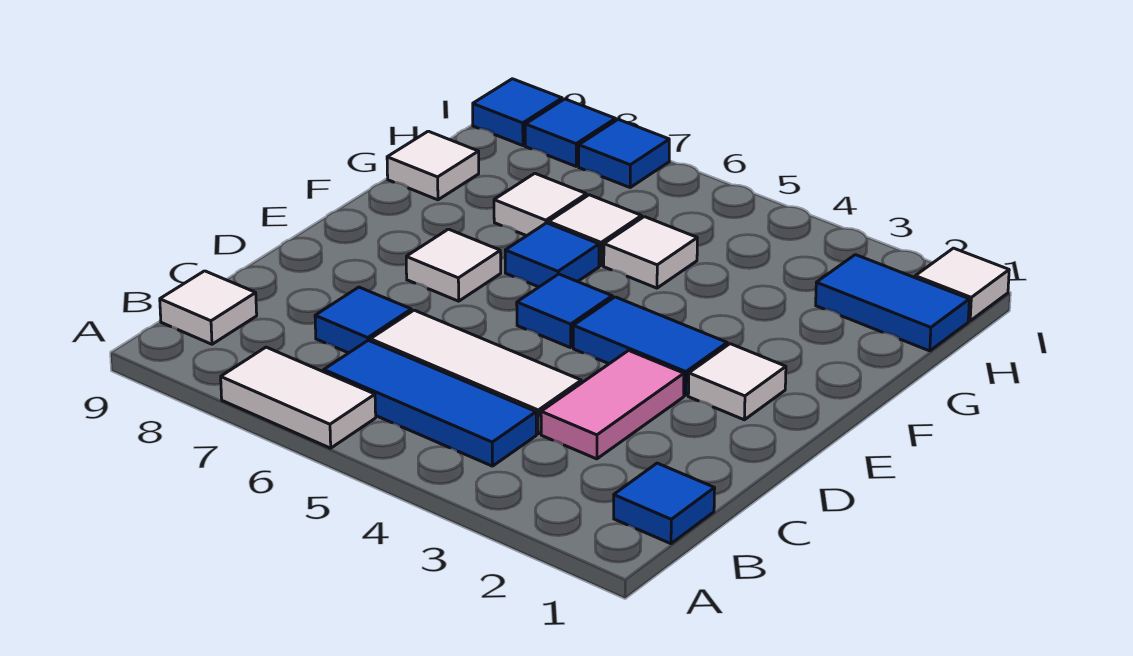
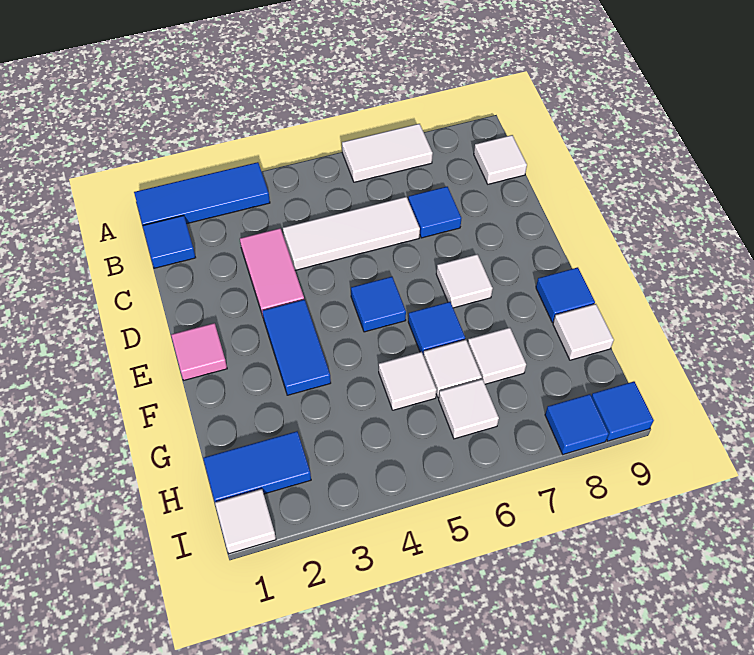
blue 1x3 tile [324,340,536,466] -> blue 1x3 tile moved to [134,162,270,225]
none -> pink 1x1 tile [171,323,227,380]
white 1x1 tile [688,344,786,420] -> white 1x1 tile moved to [439,379,499,439]
blue 1x2 tile [573,297,727,395] -> blue 1x2 tile turned to [262,299,331,395]
blue 1x1 tile [579,119,669,187] -> blue 1x1 tile moved to [536,267,595,322]

